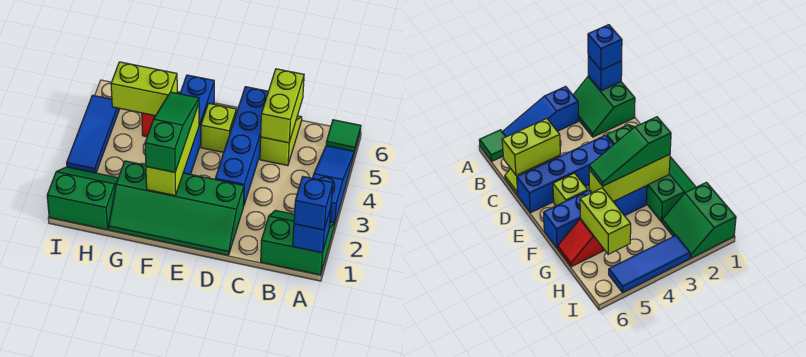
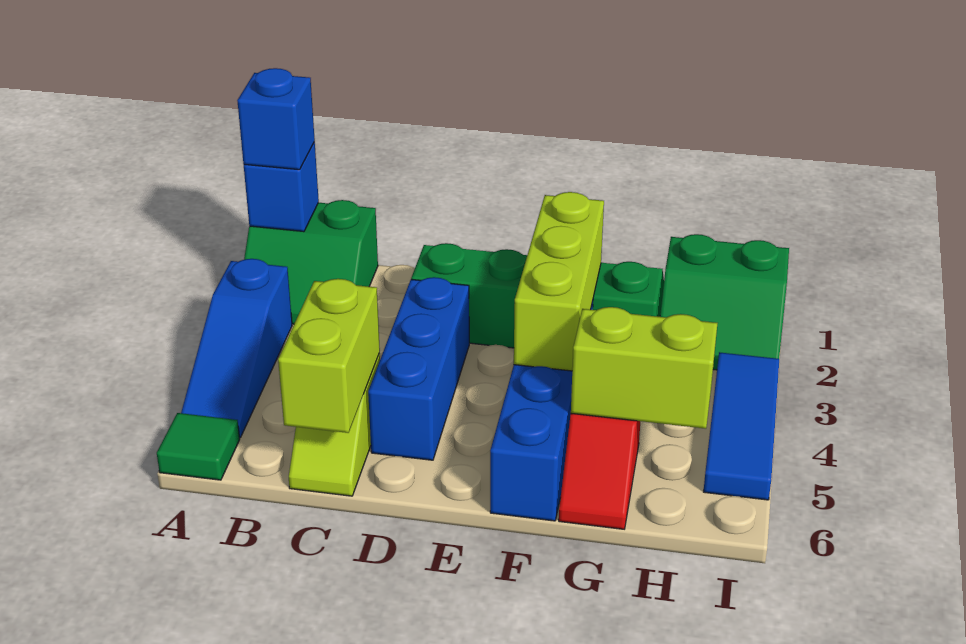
blue 1x4 brick [215,87,268,206] -> blue 1x3 brick [368,277,469,460]
lime 1x1 brick [201,103,236,152] -> none
green 1x3 slope [145,92,199,172] -> none

